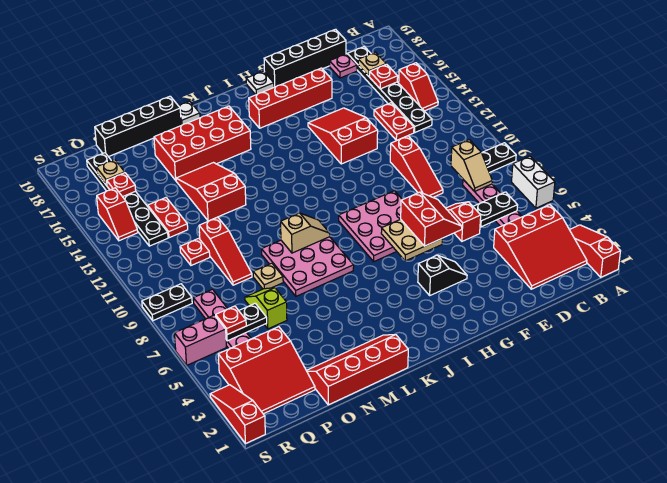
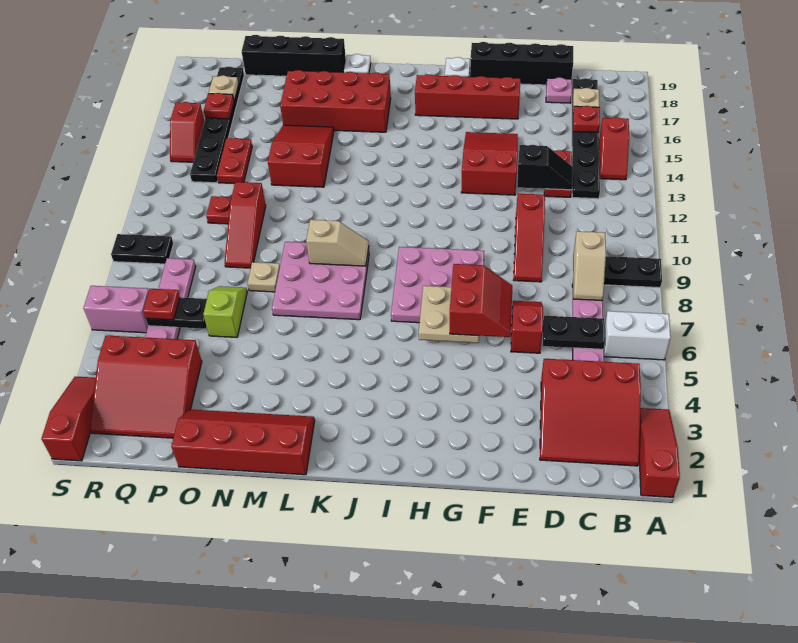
white 1x2 brick [512,156,555,208] -> white 1x2 brick turned to [604,311,671,360]
black 1x2 slope [418,255,467,295] -> black 1x2 slope moved to [517,145,572,190]

